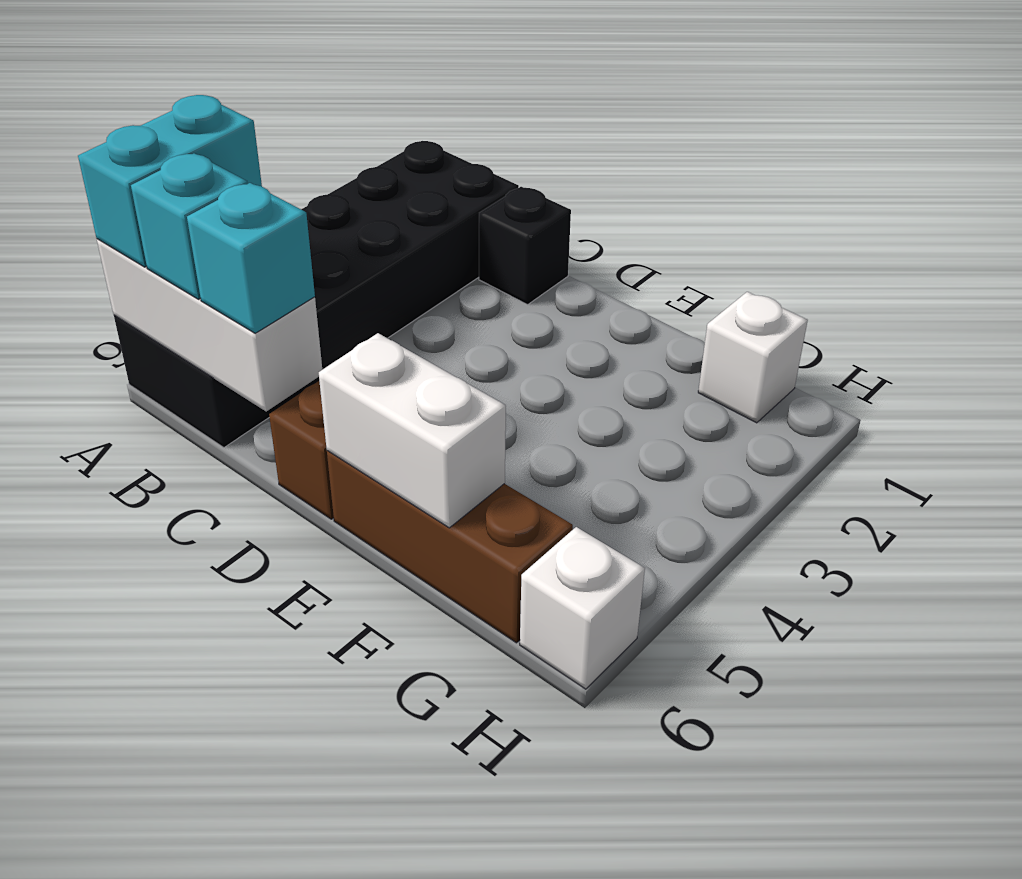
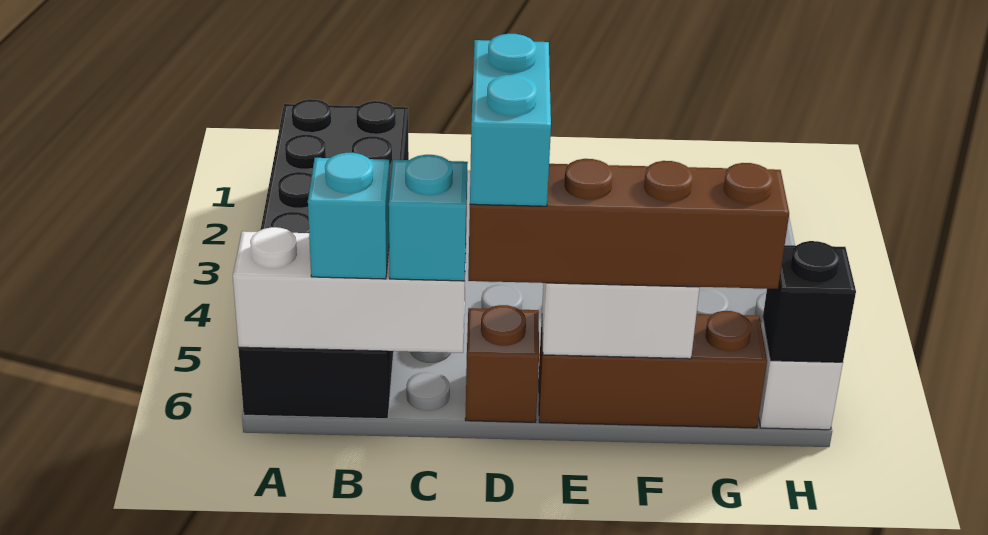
cyan 1x2 brick [78,95,262,267] -> cyan 1x2 brick moved to [470,34,551,206]
black 1x1 brick [479,187,571,305] -> black 1x1 brick moved to [763,241,856,362]
none -> brown 1x4 brick [468,159,789,289]
white 1x1 brick [698,292,808,423] -> none

